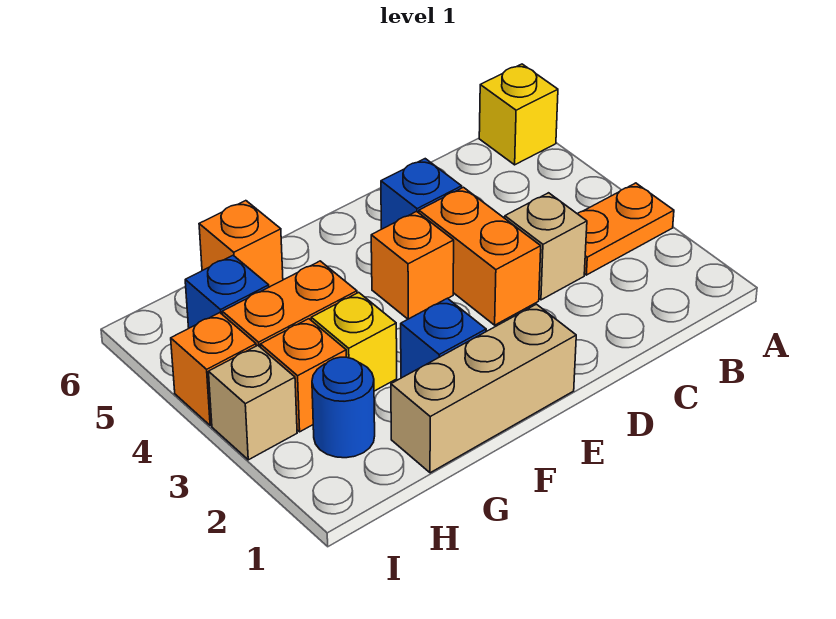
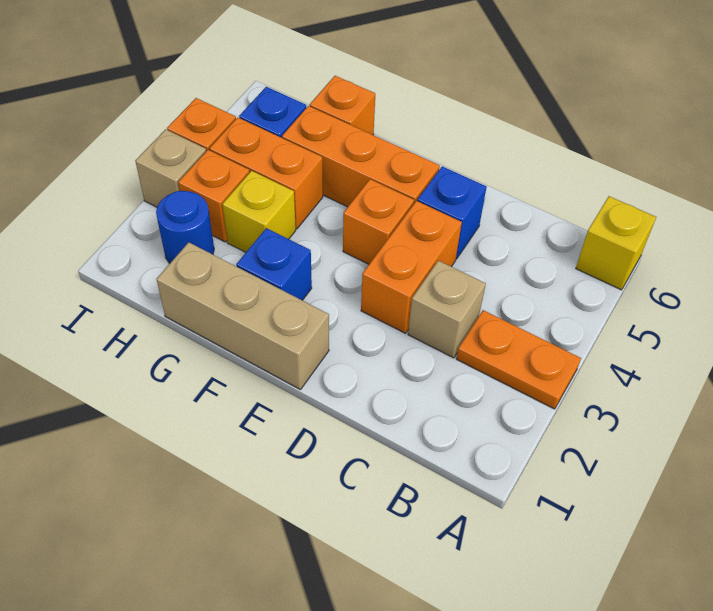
none -> orange 1x3 brick [282,106,440,207]

